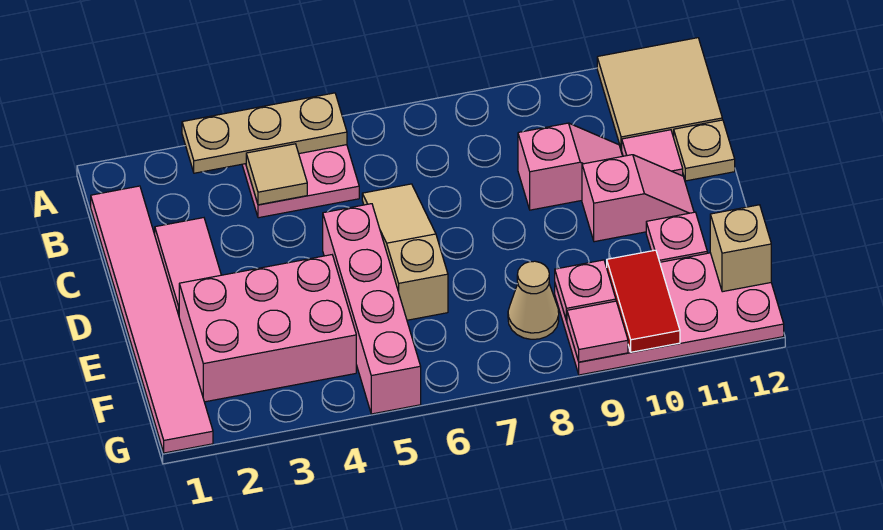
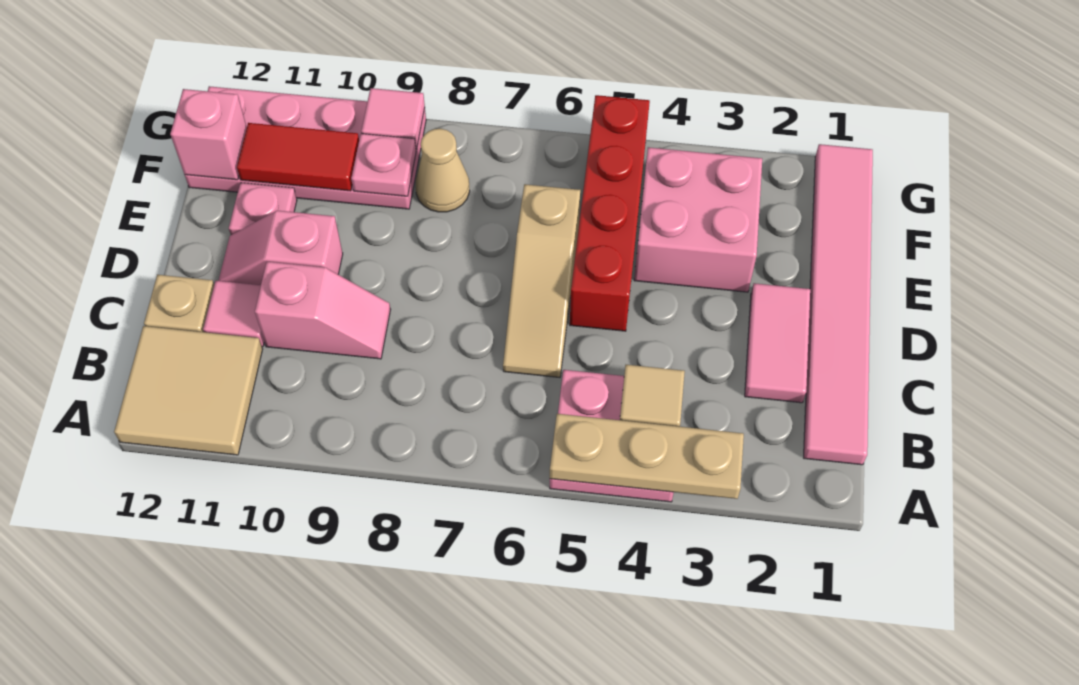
pink 1x2 slope [518,123,622,210] -> pink 1x2 slope turned to [255,262,391,359]
pink 1x4 brick [323,204,421,414] -> red 1x4 brick [570,95,650,331]
pink 2x3 brick [179,255,356,402] -> pink 2x2 brick [634,147,762,292]
red 1x2 tile [607,250,680,352] -> red 1x2 tile turned to [237,123,359,191]
tan 1x1 brick [710,205,771,292] -> pink 1x1 brick [170,89,247,180]

